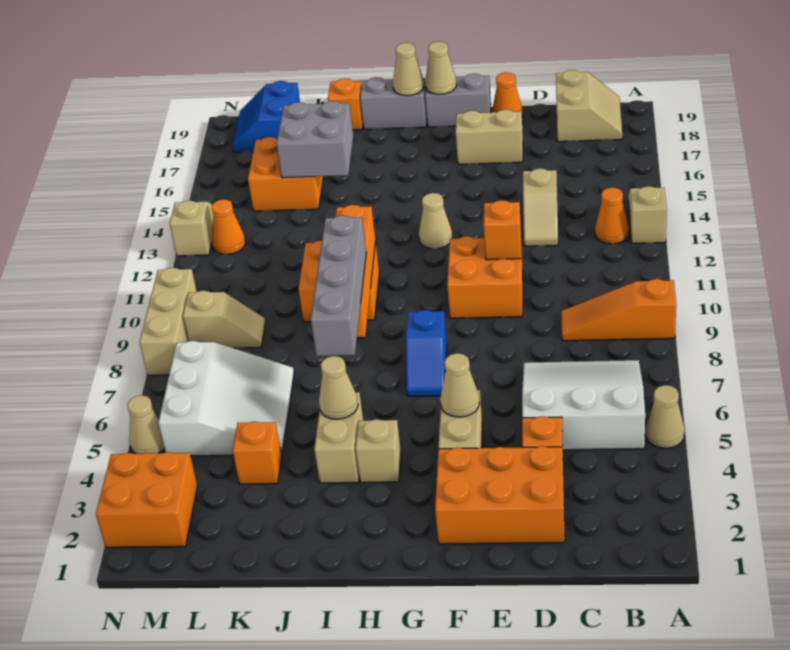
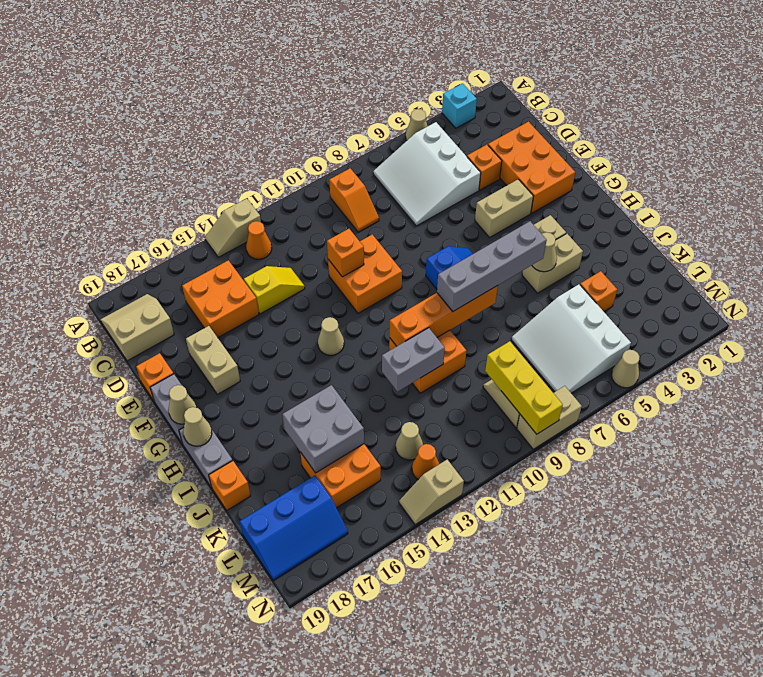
none -> cyan 1x1 brick [442,83,477,128]
orange 1x3 slope [561,279,676,341] -> orange 1x2 slope [329,168,379,232]
tan 1x2 slope [523,168,558,246] -> yellow 1x2 slope [244,266,305,314]
orange 1x1 cone [492,72,523,117] -> orange 1x1 brick [136,353,173,401]
tan 1x1 cone [440,353,480,417] -> tan 1x1 cone moved to [396,422,423,460]
none -> grey 1x2 brick [382,328,445,392]
white 3x3 slope [158,341,294,456] -> white 3x3 slope turned to [511,284,631,393]
none -> yellow 1x3 brick [485,341,563,434]
blue 2x2 slope [232,81,300,153] -> blue 2x3 slope [240,476,348,580]
orange 2x2 brick [96,452,197,547] -> orange 2x2 brick moved to [182,260,259,338]
tan 1x3 brick [140,268,197,375] -> tan 1x2 brick [517,386,582,449]

